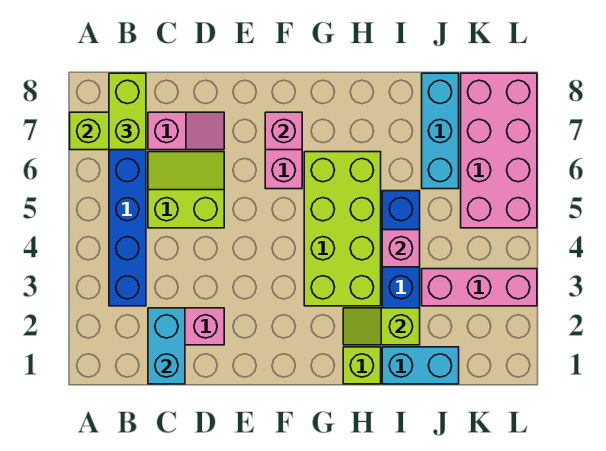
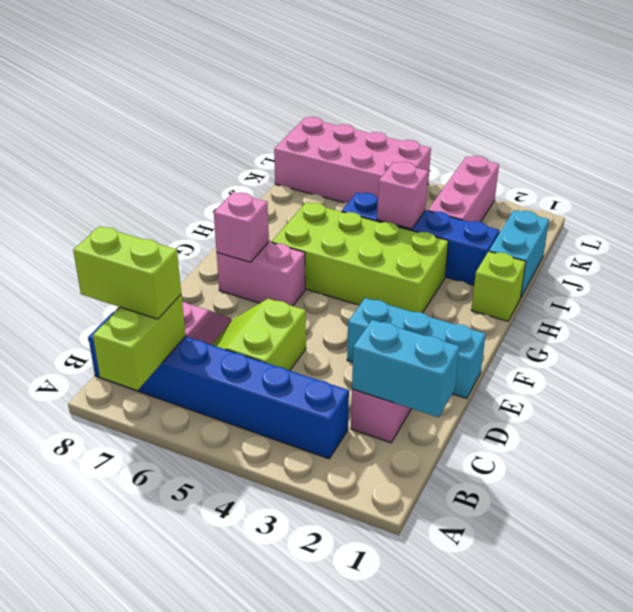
lime 1x2 slope [343,308,420,345] -> none
cyan 1x3 brick [422,73,459,189] -> cyan 1x3 brick moved to [347,298,486,399]

